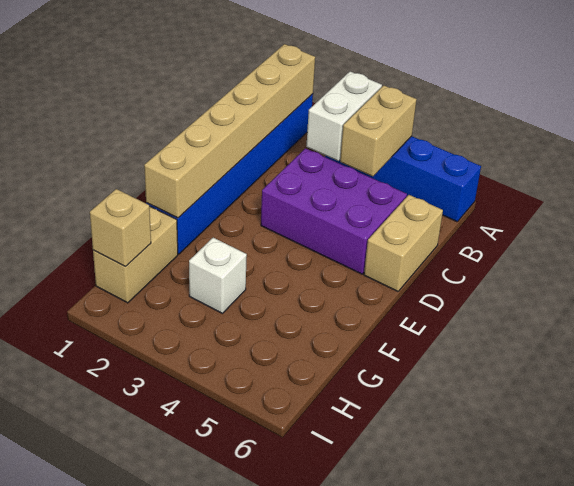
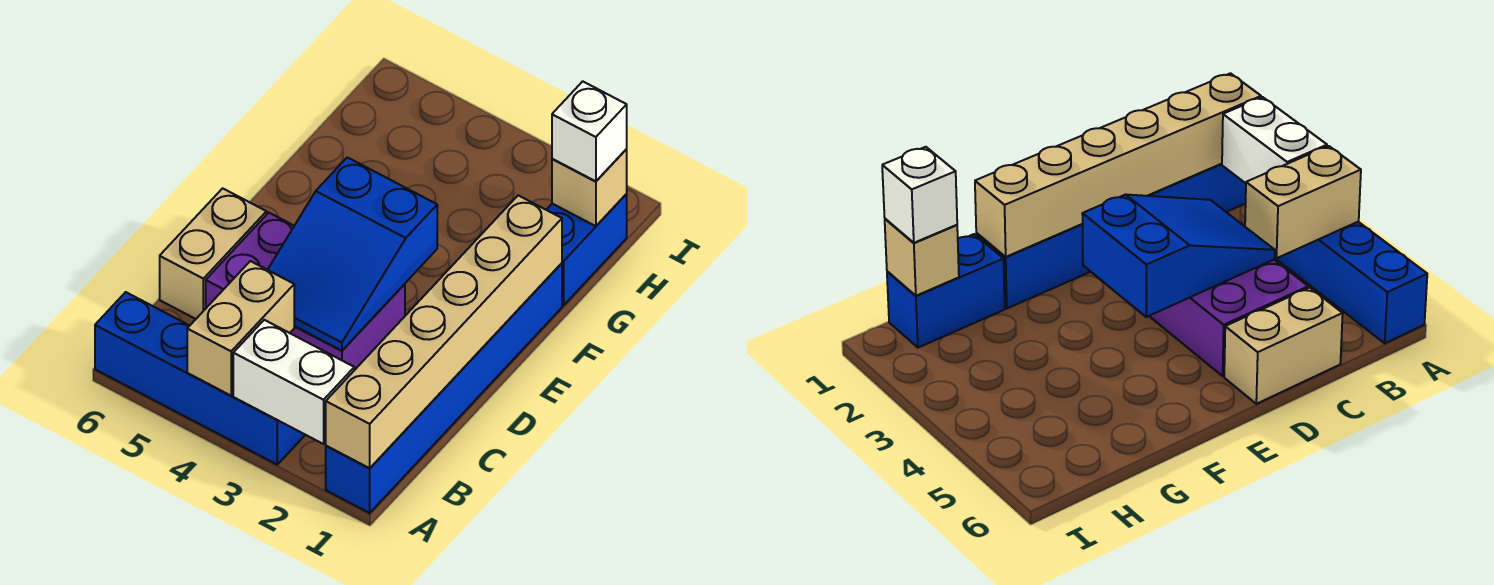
white 1x2 brick [306,71,382,161] -> white 1x2 brick turned to [233,320,354,444]
none -> blue 2x3 slope [268,157,437,351]
tan 1x2 brick [93,206,178,303] -> blue 1x2 brick [547,194,627,306]
white 1x1 brick [189,238,247,313] -> white 1x1 brick moved to [552,81,627,182]

